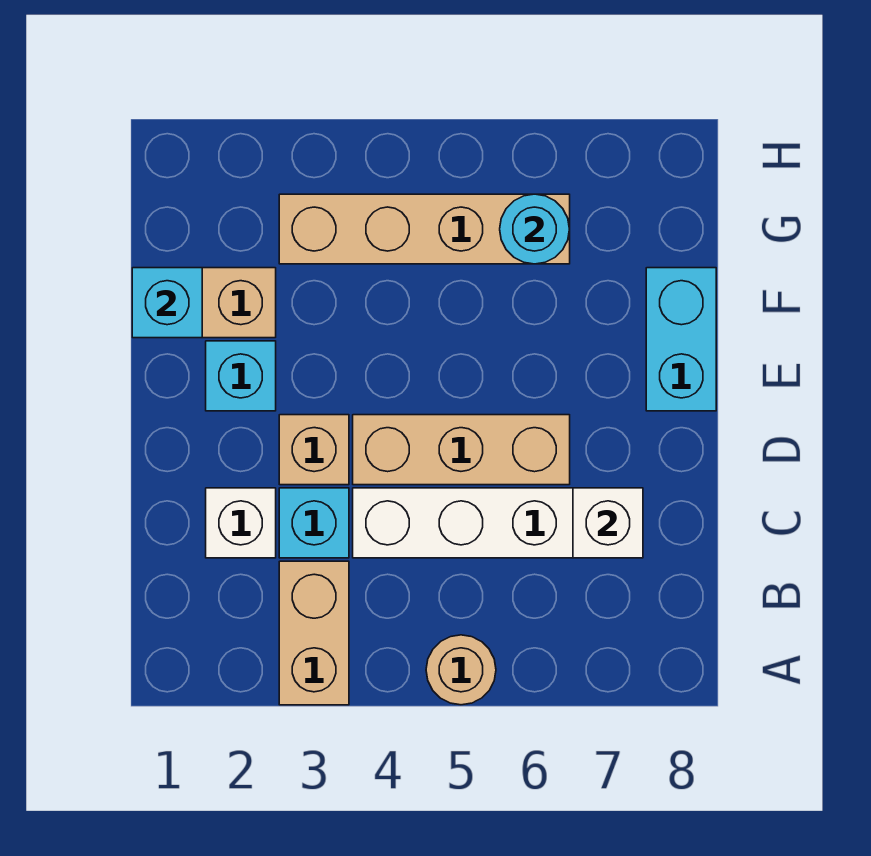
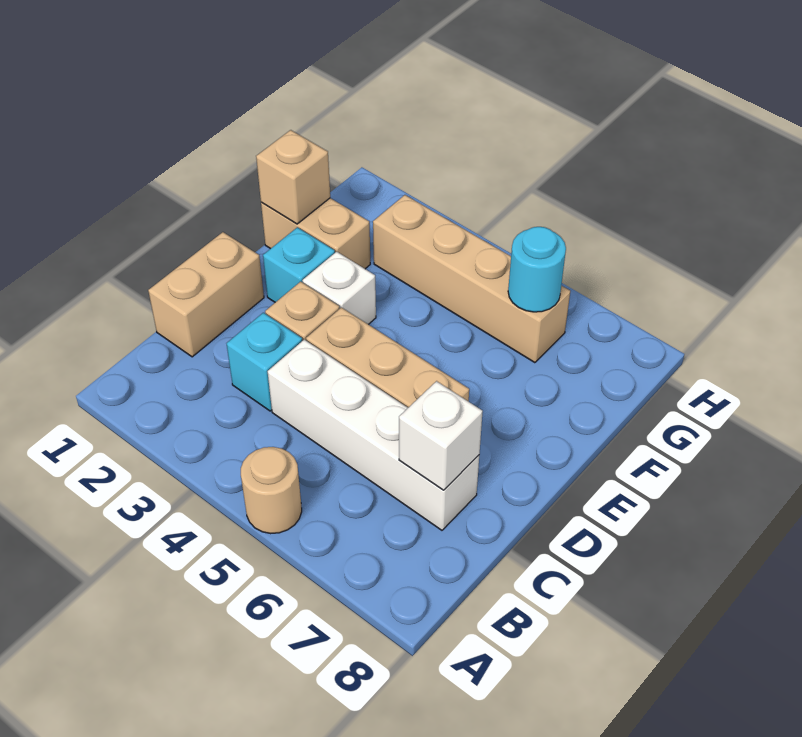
tan 1x2 brick [279,561,349,705] -> tan 1x2 brick moved to [148,232,264,357]
white 1x1 brick [206,488,276,558] -> white 1x1 brick moved to [302,252,376,324]
cyan 1x2 brick [646,268,716,411] -> none
cyan 1x1 brick [132,268,202,338] -> tan 1x1 brick [256,130,330,224]

